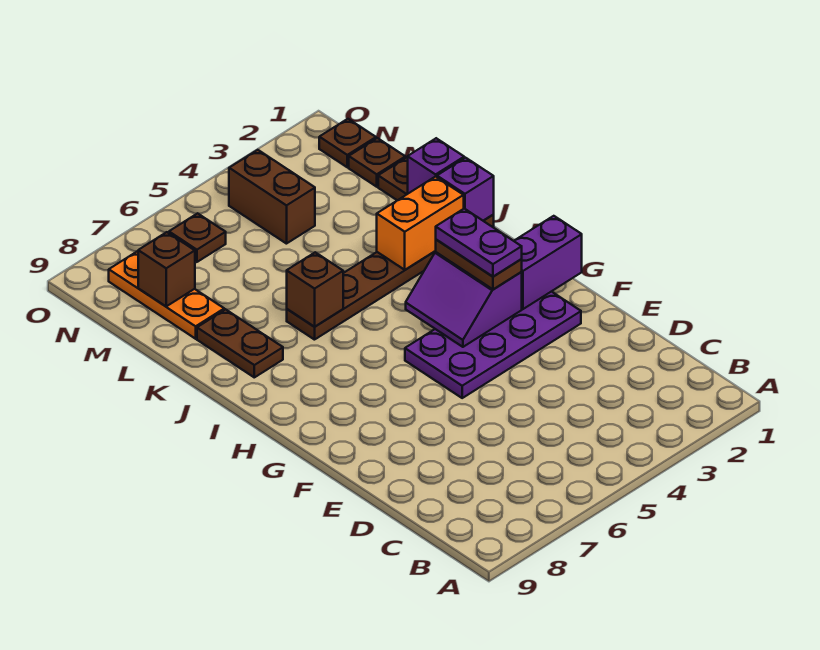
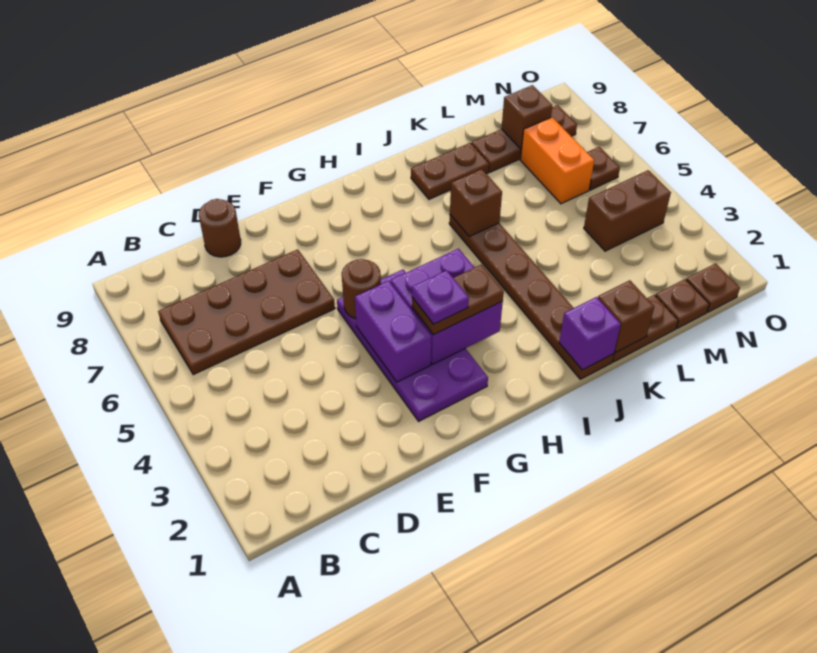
none -> brown 2x4 plate [158,249,335,375]
none -> brown 1x1 round brick [199,199,241,257]
none -> brown 1x1 round brick [342,259,381,319]
purple 1x2 brick [514,216,582,309] -> purple 1x2 brick moved to [355,281,431,382]
purple 2x2 slope [406,252,522,347] -> purple 2x2 brick [391,249,503,364]
purple 1x2 plate [436,209,522,277] -> purple 1x1 plate [412,270,469,324]
orange 1x2 brick [377,176,464,270] -> orange 1x2 brick moved to [520,117,594,204]
purple 1x1 brick [408,138,464,193] -> brown 1x1 brick [598,280,654,353]
orange 1x3 plate [109,251,224,339] -> brown 1x3 plate [472,105,577,172]

